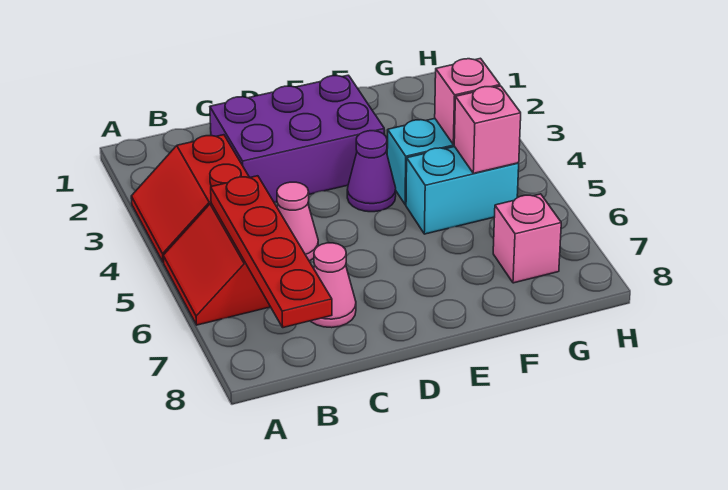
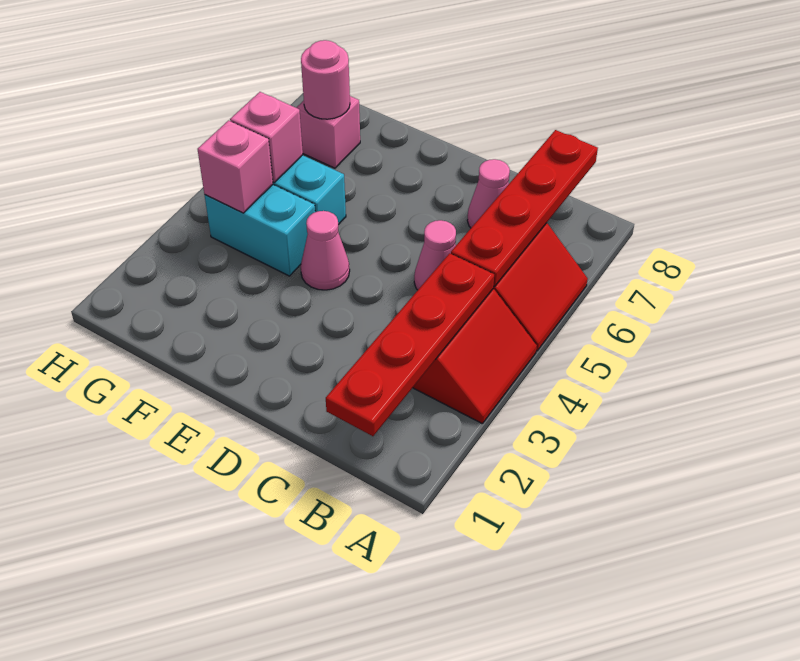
none -> red 1x4 plate [326,253,494,436]
purple 2x3 brick [210,75,384,202] -> none
purple 1x1 cone [347,131,396,212] -> pink 1x1 cone [301,211,350,290]
none -> pink 1x1 round brick [301,40,350,119]

